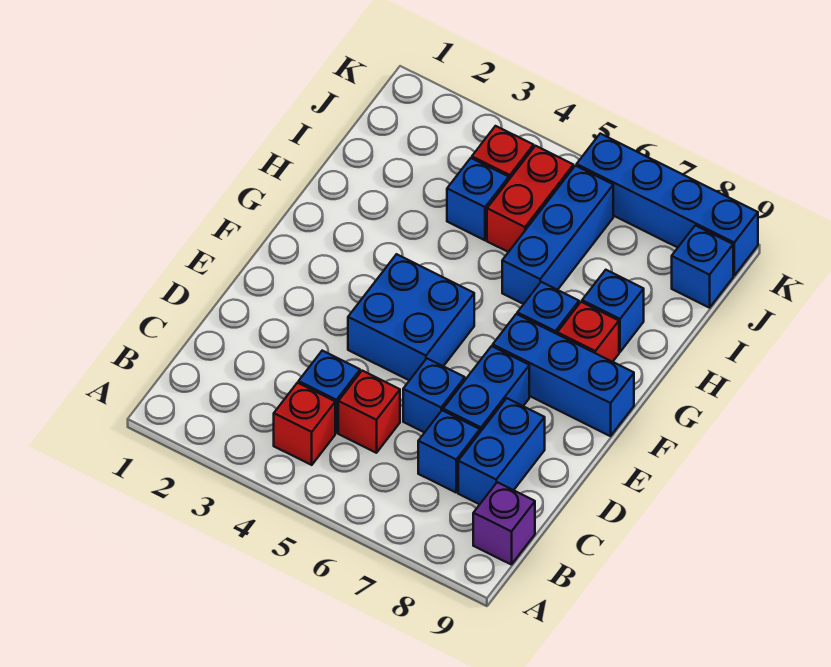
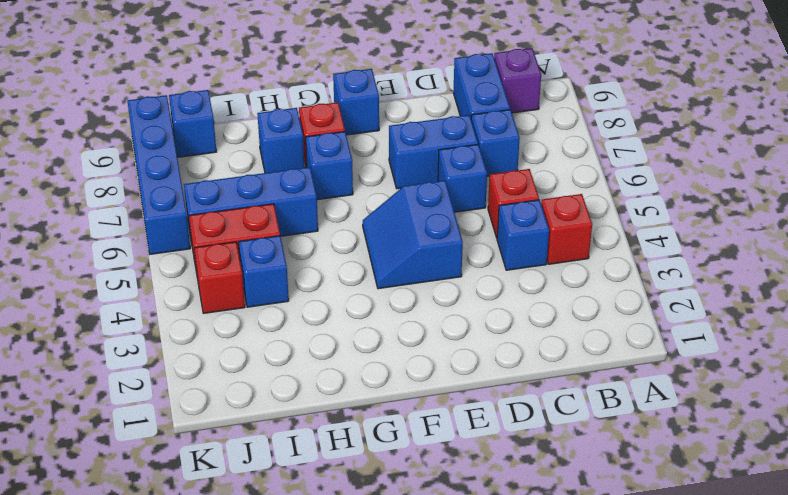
blue 1x2 brick [458,398,545,504] -> blue 1x2 brick turned to [453,53,510,118]
blue 2x2 brick [348,254,474,380] -> blue 2x2 slope [363,180,463,289]
blue 1x3 brick [493,314,634,436] -> blue 1x1 brick [333,69,379,135]

